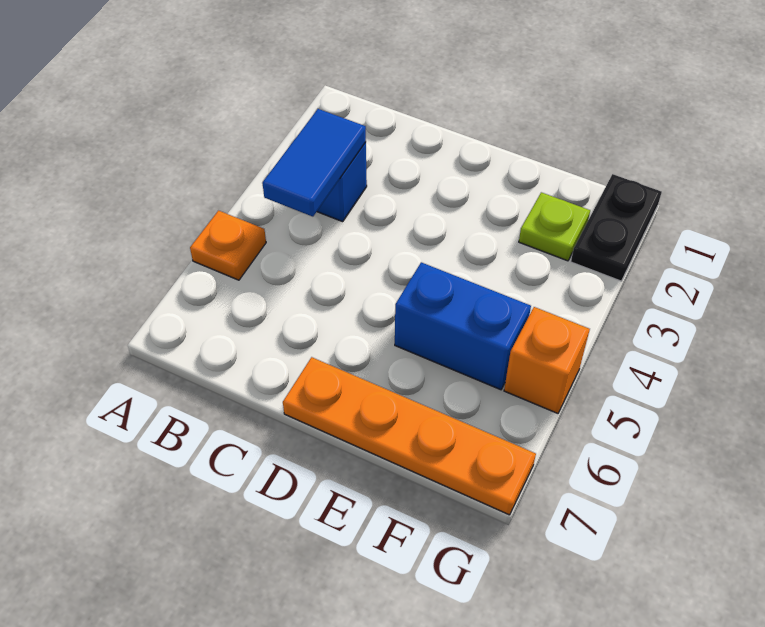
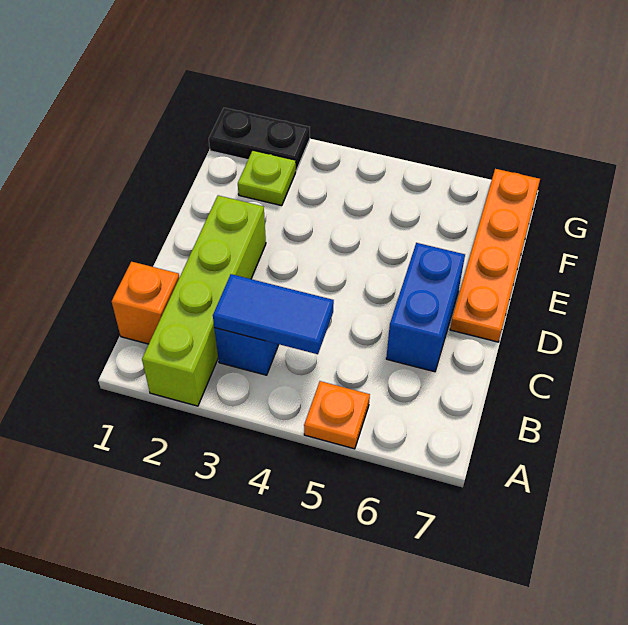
none -> lime 1x4 brick [142,195,266,406]
blue 1x2 brick [395,262,531,390] -> blue 1x2 brick moved to [386,243,465,372]
orange 1x1 brick [504,307,590,413] -> orange 1x1 brick moved to [112,262,179,344]

